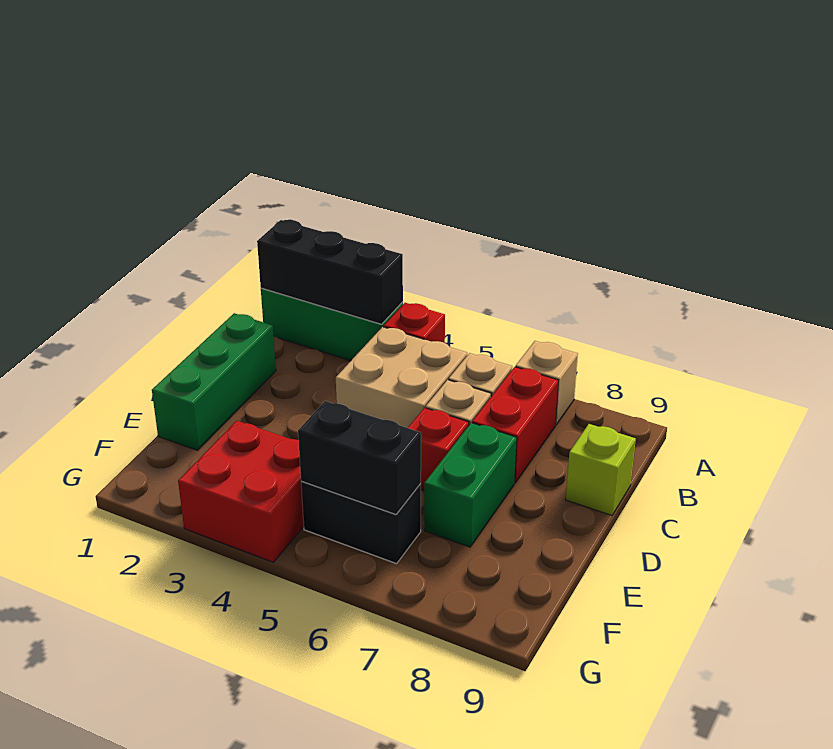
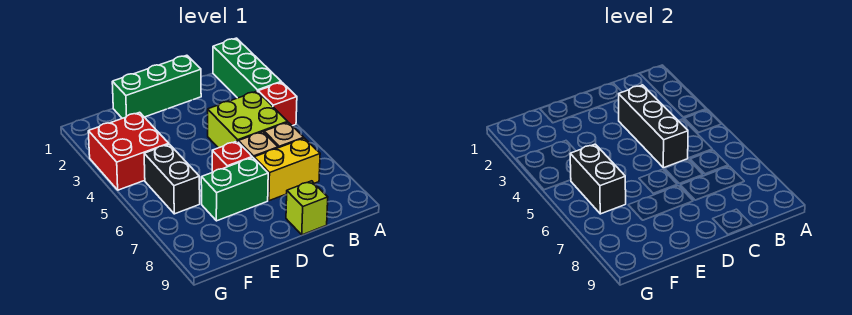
black 1x3 brick [257,220,403,324] -> black 1x3 brick moved to [618,85,688,168]
tan 1x1 brick [515,341,578,425] -> none
tan 2x2 brick [336,327,467,428] -> lime 2x2 brick [208,91,287,148]
red 1x2 brick [472,367,558,483] -> yellow 1x2 brick [254,138,320,201]

